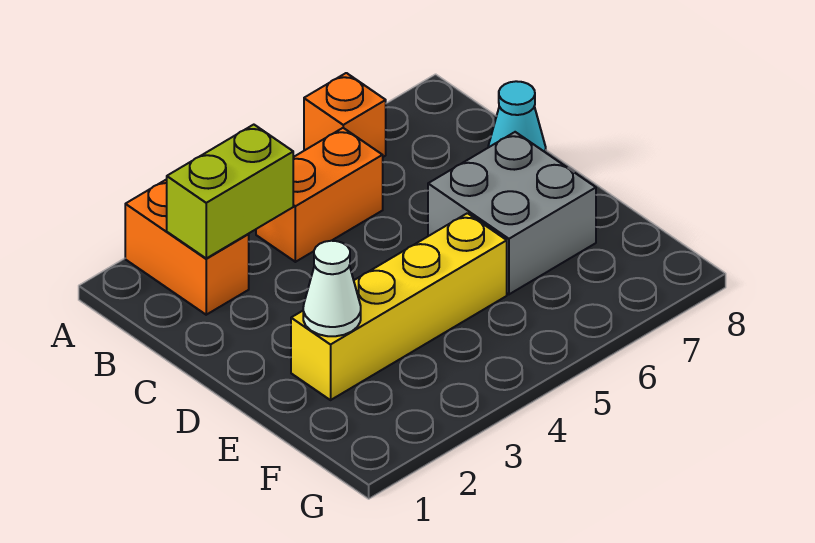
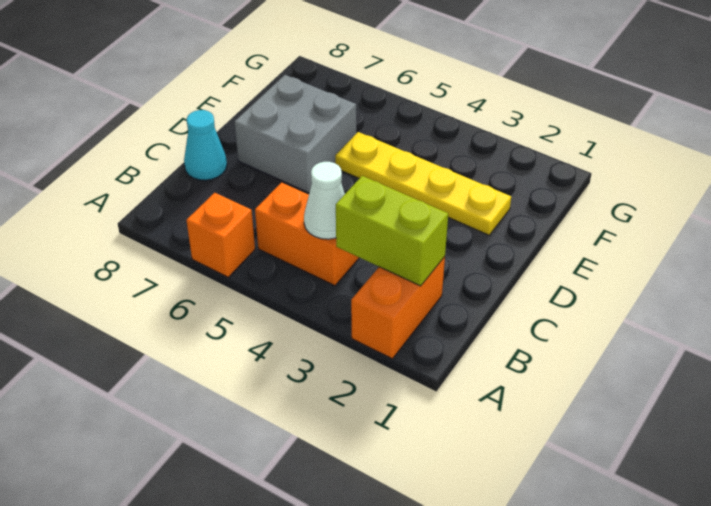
yellow 1x4 brick [291,213,507,400] -> yellow 1x4 plate [335,132,511,235]
white 1x1 cone [303,241,361,336] -> white 1x1 cone moved to [304,162,345,239]

